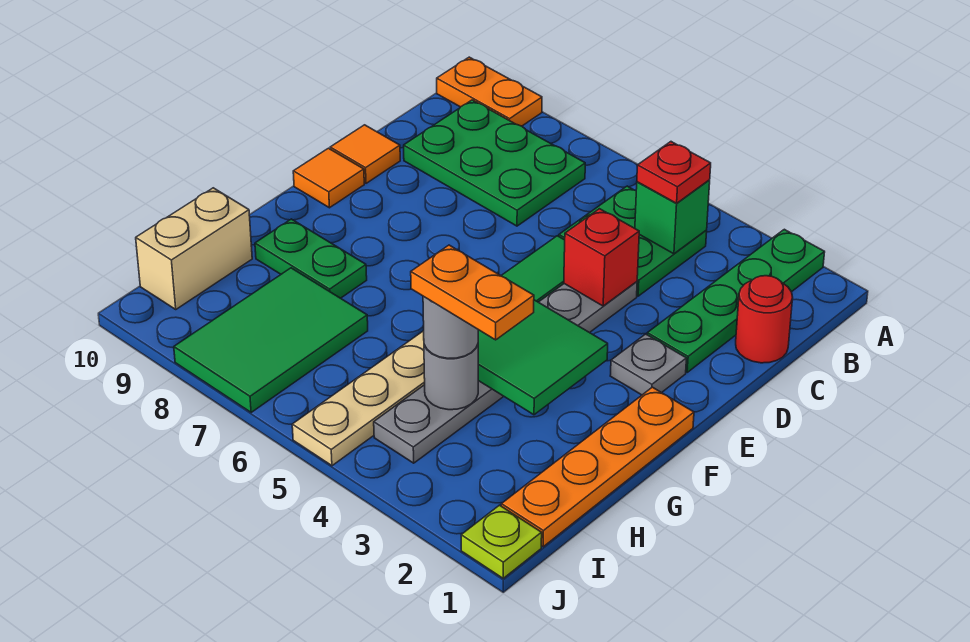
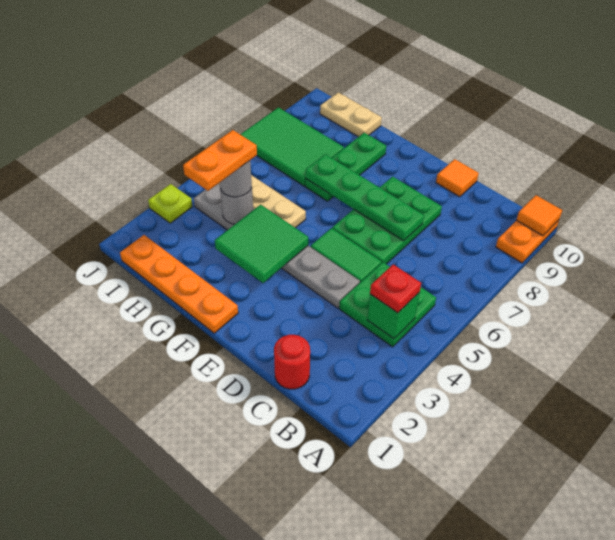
green 1x4 plate [647,229,825,372] -> green 1x4 plate moved to [305,154,424,241]
green 2x3 plate [404,100,585,226] -> green 2x3 plate moved to [332,177,442,264]
red 1x1 brick [564,209,639,306] -> none
grey 1x1 plate [610,334,686,395] -> none
orange 1x1 tile [293,148,364,208] -> orange 1x1 tile moved to [517,195,562,236]
green 1x2 plate [255,219,367,298] -> green 1x3 plate [305,133,386,201]
tan 1x2 brick [136,188,252,309] -> tan 1x2 plate [320,92,382,137]
lime 1x1 plate [461,505,542,578] -> lime 1x1 plate moved to [148,184,193,223]

